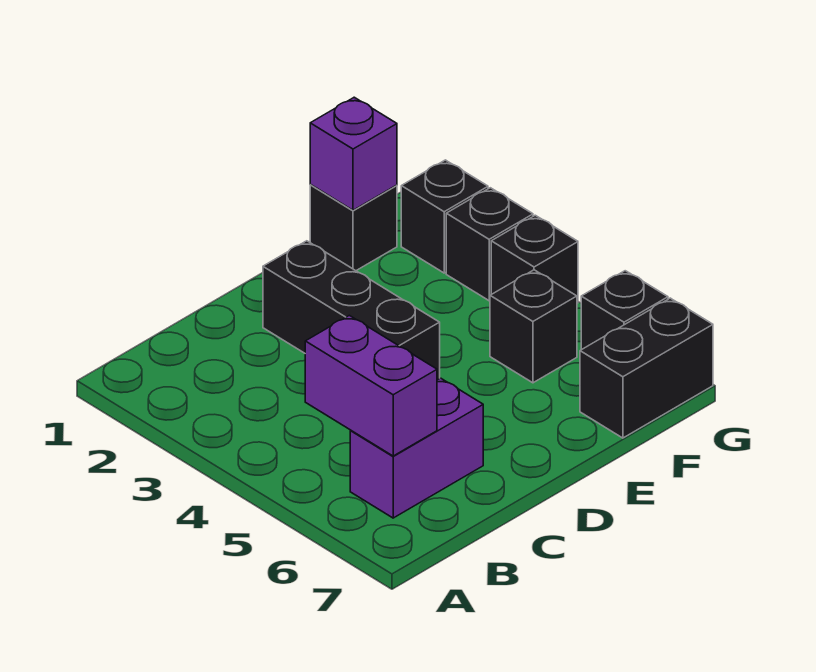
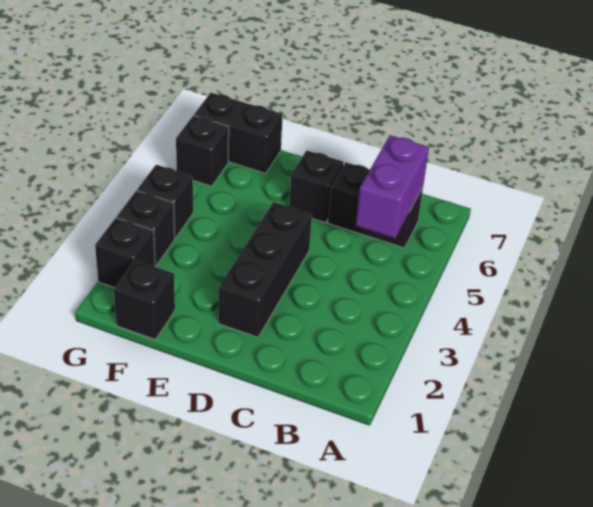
purple 1x2 brick [350,378,483,518] -> black 1x2 brick [328,162,423,248]
purple 1x1 brick [310,97,397,210] -> none
black 1x1 brick [490,270,577,383] -> black 1x1 brick moved to [289,151,344,223]

